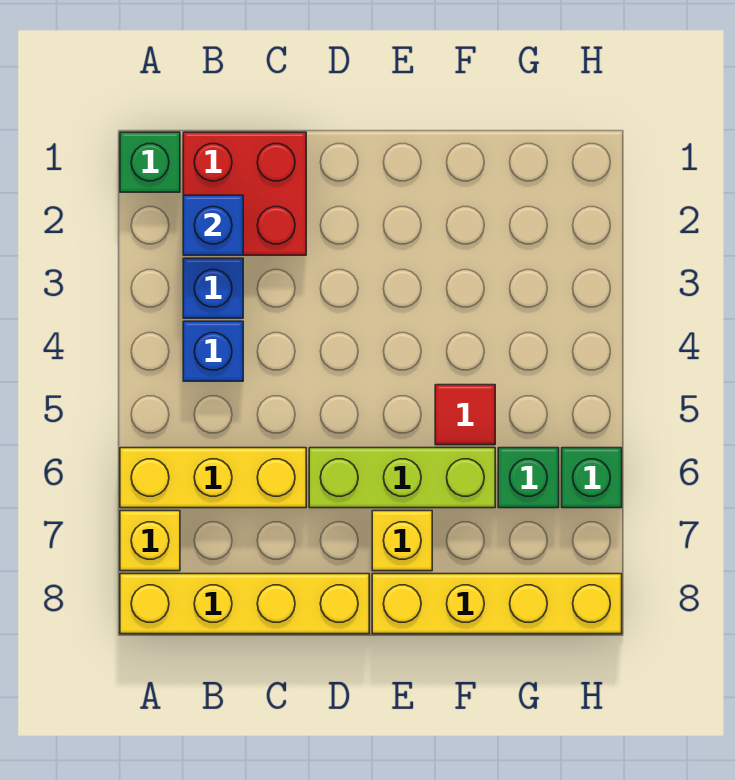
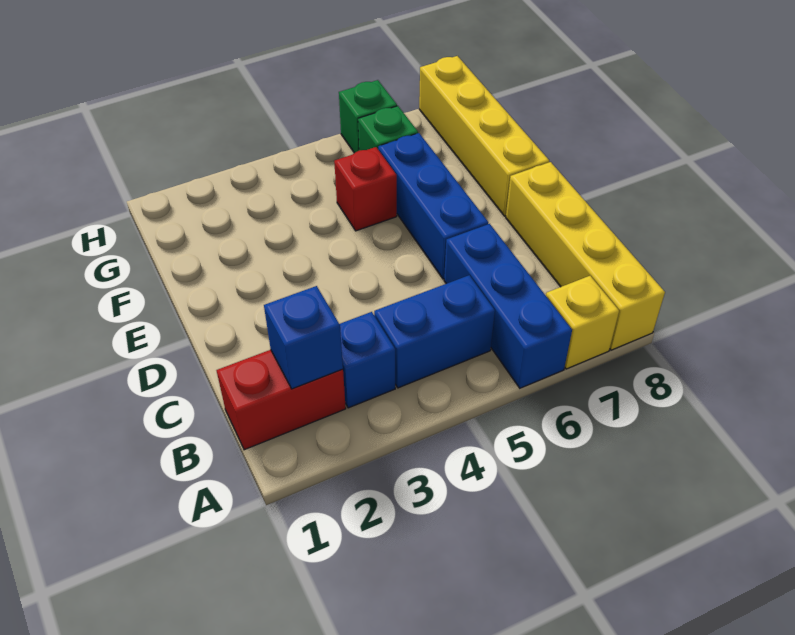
green 1x1 brick [120,132,180,192] -> none
yellow 1x3 brick [120,448,306,508] -> blue 1x3 brick [444,224,572,388]
red 2x2 brick [183,132,306,255] -> red 1x2 brick [216,350,346,450]
blue 1x1 brick [183,321,243,381] -> blue 1x2 brick [374,275,495,388]
lime 1x3 brick [309,448,495,508] -> blue 1x3 brick [378,133,488,279]
yellow 1x1 brick [372,511,432,571] -> none
red 1x1 tile [435,385,495,445] -> red 1x1 brick [334,147,397,231]

